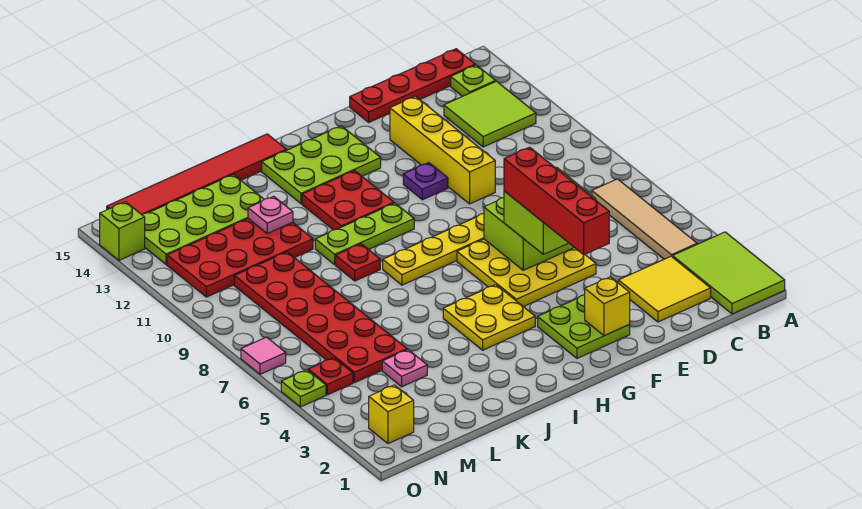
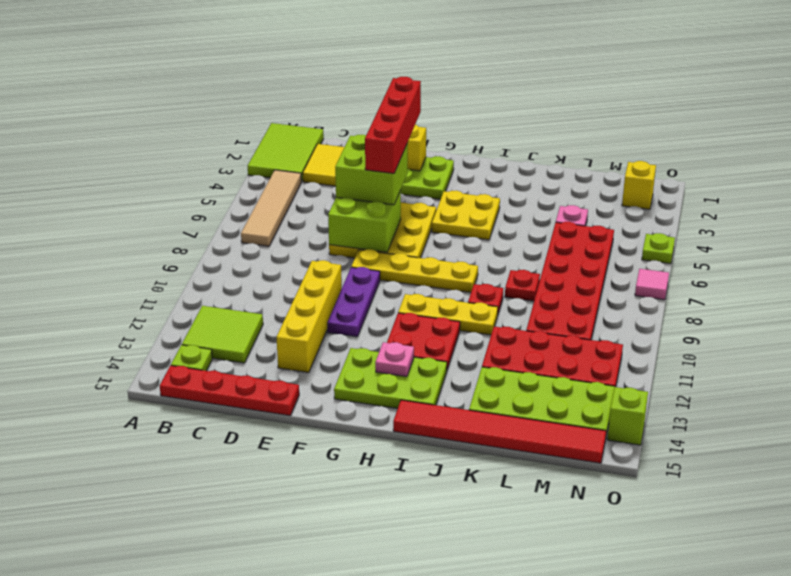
purple 1x1 plate [403,163,448,200] -> purple 1x3 plate [327,267,380,337]
lime 1x3 plate [315,203,414,265] -> yellow 1x3 plate [398,294,498,335]
pink 1x1 plate [248,196,293,233] -> pink 1x1 plate moved to [375,342,414,377]
red 1x1 plate [308,358,353,395] -> red 1x1 plate moved to [505,270,540,301]

